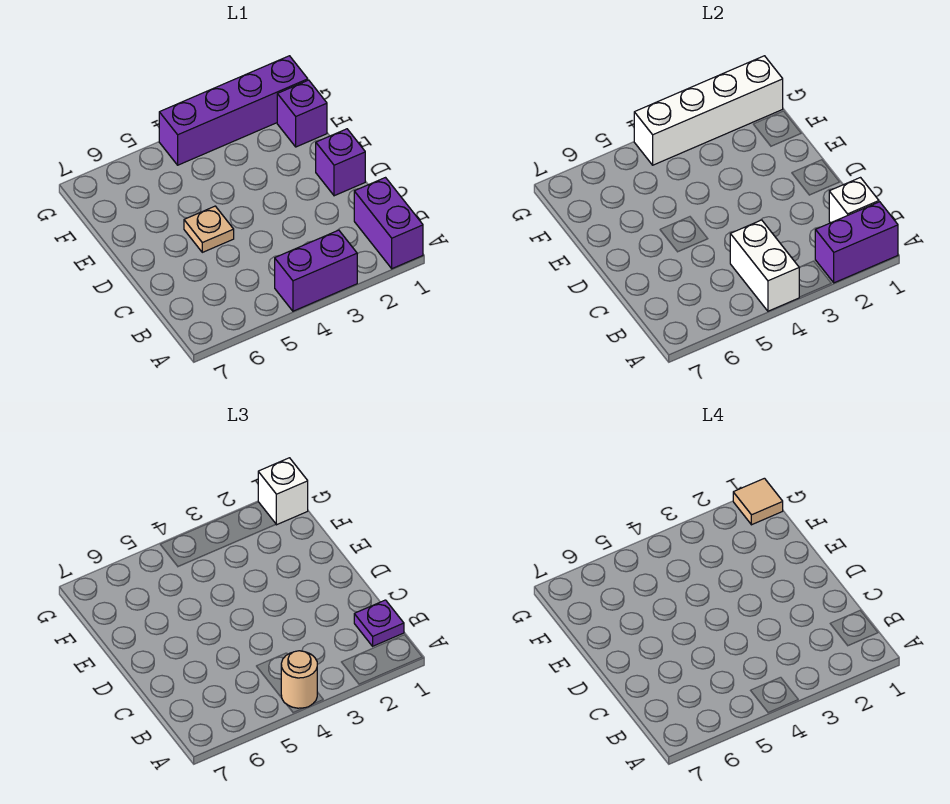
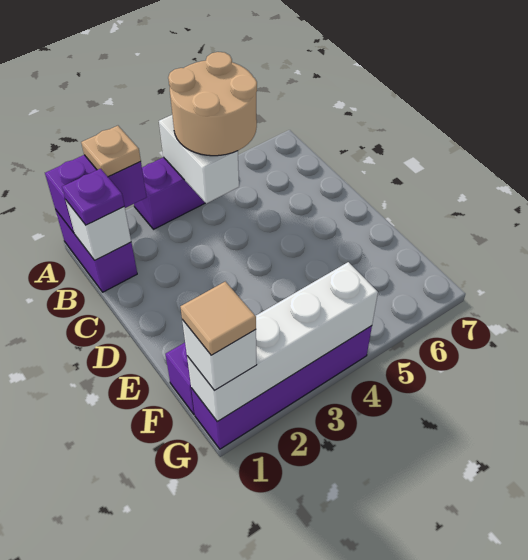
tan 1x1 round brick [281,651,317,708] -> tan 2x2 round brick [168,52,257,156]
purple 1x1 brick [316,129,365,196] -> none
tan 1x1 plate [184,206,234,252] -> tan 1x1 plate moved to [81,126,141,177]

